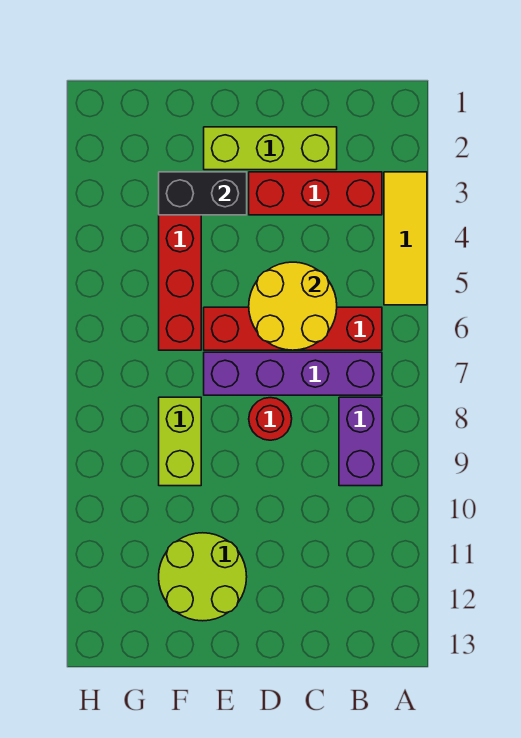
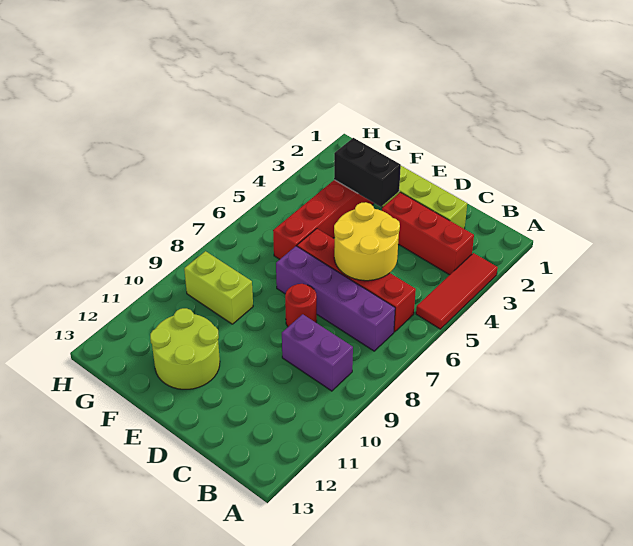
yellow 1x3 tile [384,172,427,305] -> red 1x3 tile [416,253,498,329]
purple 1x2 brick [339,397,382,486] -> purple 1x2 brick turned to [282,314,353,391]
lime 1x2 brick [159,397,201,486] -> lime 1x2 brick turned to [184,251,253,324]

